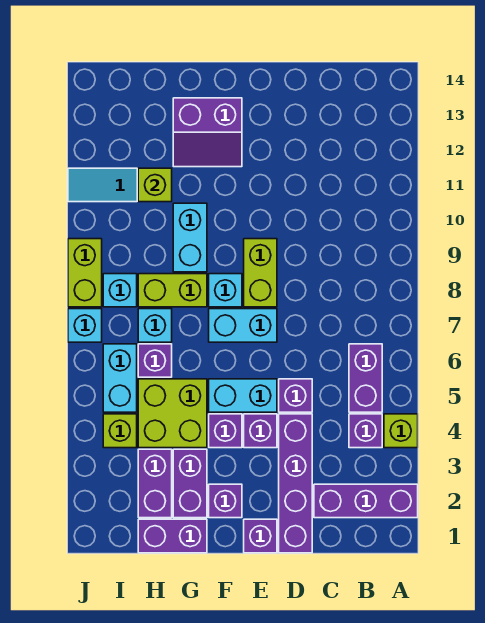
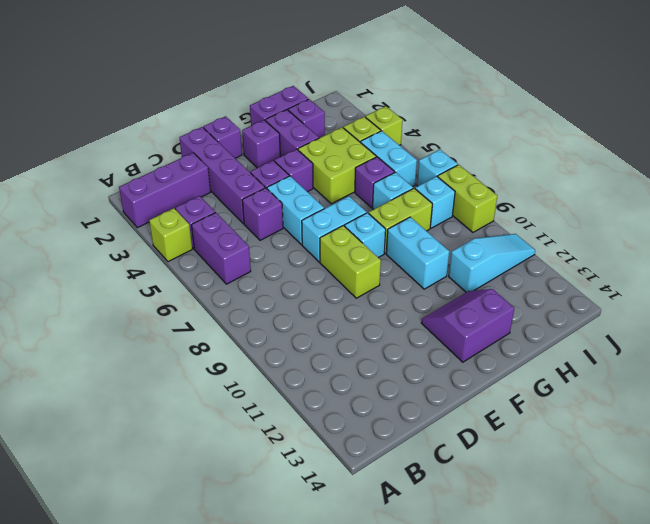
cyan 1x2 brick [209,379,277,412] -> cyan 1x2 brick turned to [267,176,324,245]
purple 1x2 brick [138,449,172,518] -> purple 1x1 brick [288,99,325,138]
lime 1x1 brick [138,168,172,202] -> lime 1x1 brick moved to [365,106,403,145]

